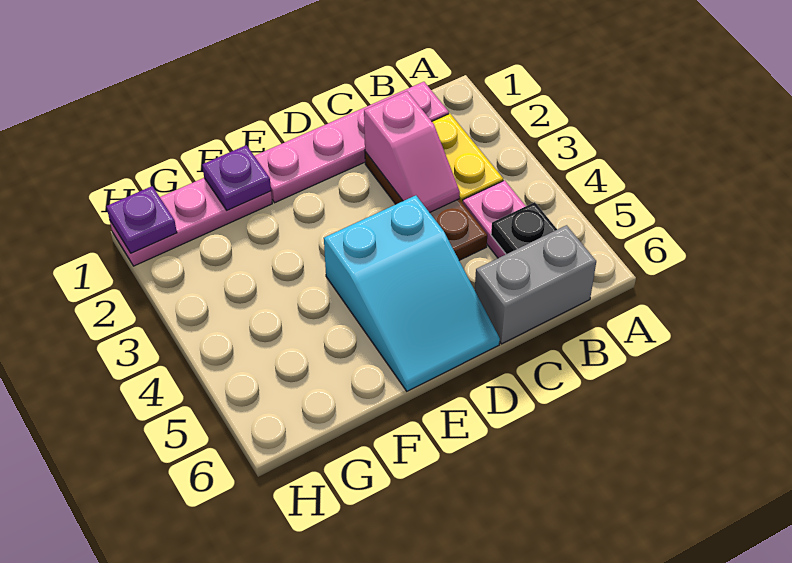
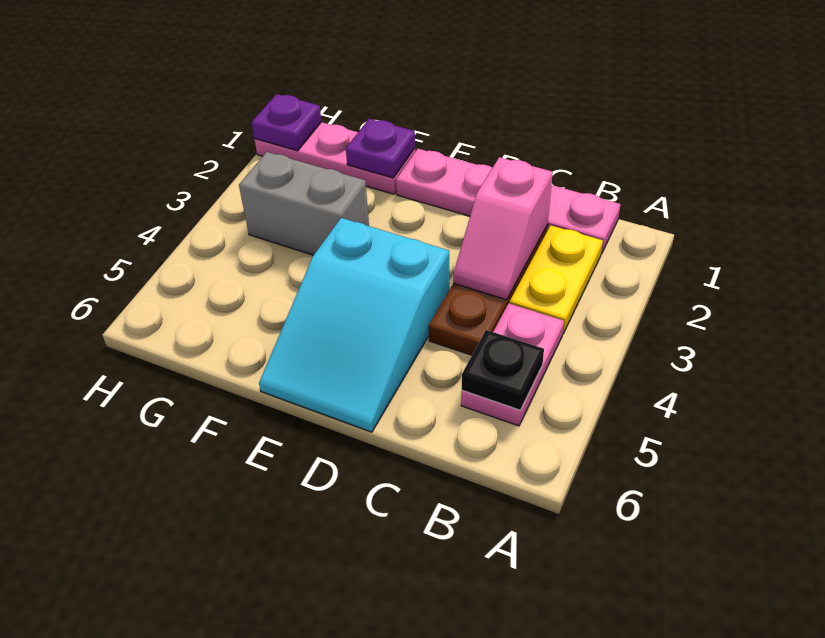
grey 1x2 brick [475,225,596,344] -> grey 1x2 brick moved to [239,152,369,255]

